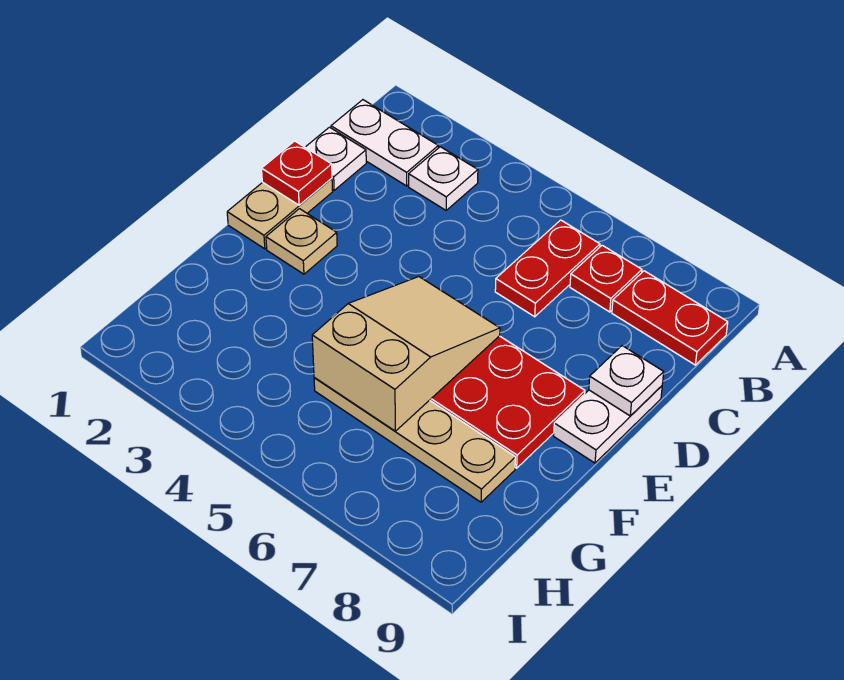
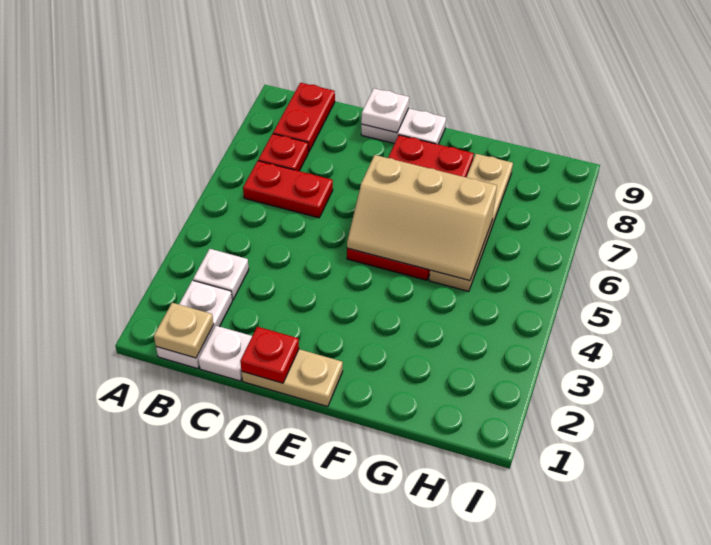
tan 1x1 plate [266,209,337,274] -> tan 1x1 plate moved to [154,303,214,358]
tan 2x3 slope [312,277,500,431] -> tan 2x3 slope turned to [347,155,497,281]

